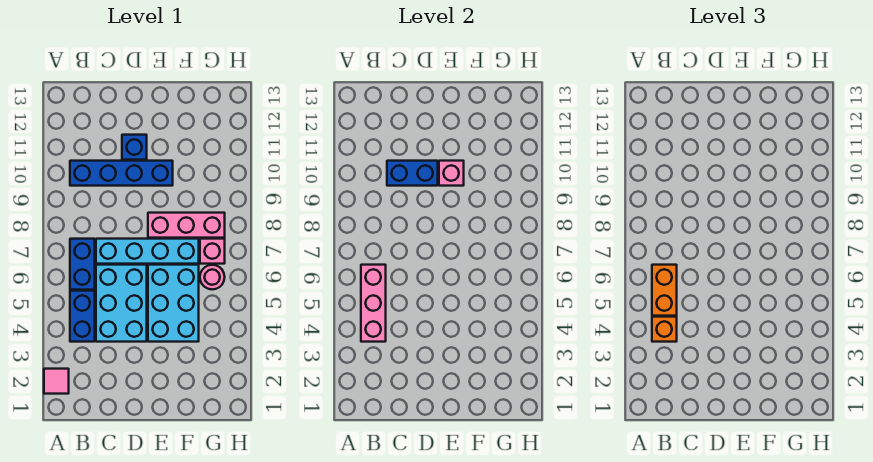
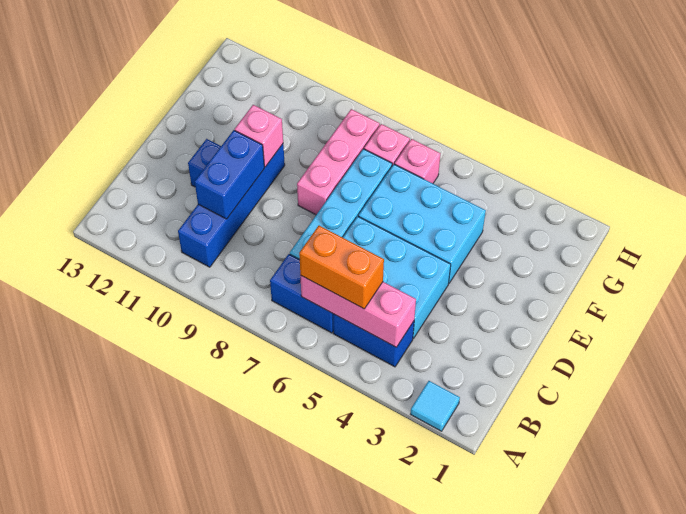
pink 1x1 tile [44,369,69,394] -> cyan 1x1 tile [411,381,460,431]
orange 1x1 brick [652,317,677,342] -> none
pink 1x1 round brick [200,265,225,290] -> pink 1x1 brick [395,139,440,183]

